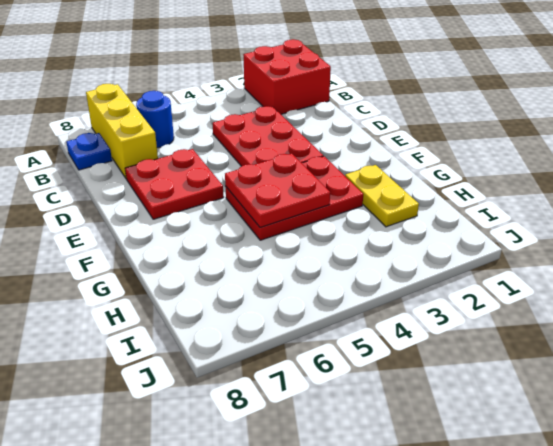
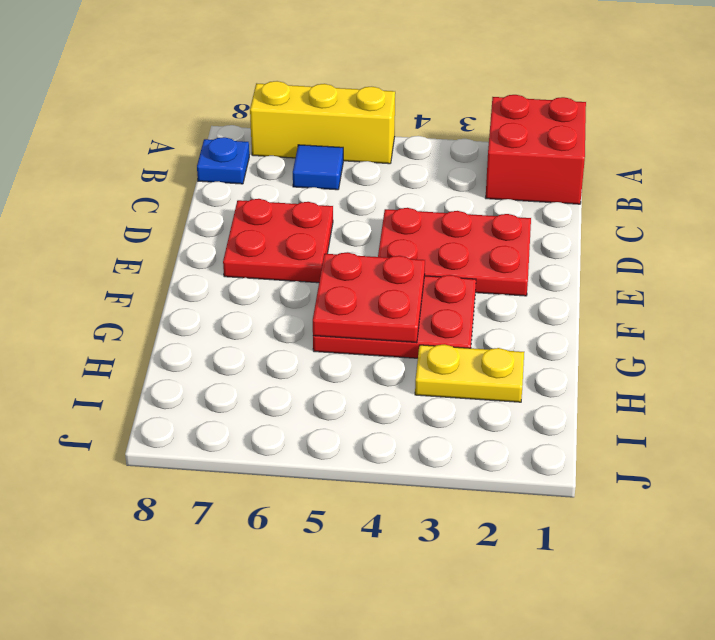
yellow 1x3 brick [86,84,158,178] -> yellow 1x3 brick turned to [250,81,395,164]
blue 1x1 round brick [136,91,174,148] -> blue 1x1 tile [293,145,343,190]
red 2x3 plate [212,106,323,166] -> red 2x3 plate turned to [378,208,531,296]
yellow 1x2 plate [345,165,419,227] -> yellow 1x2 plate turned to [415,344,524,402]

